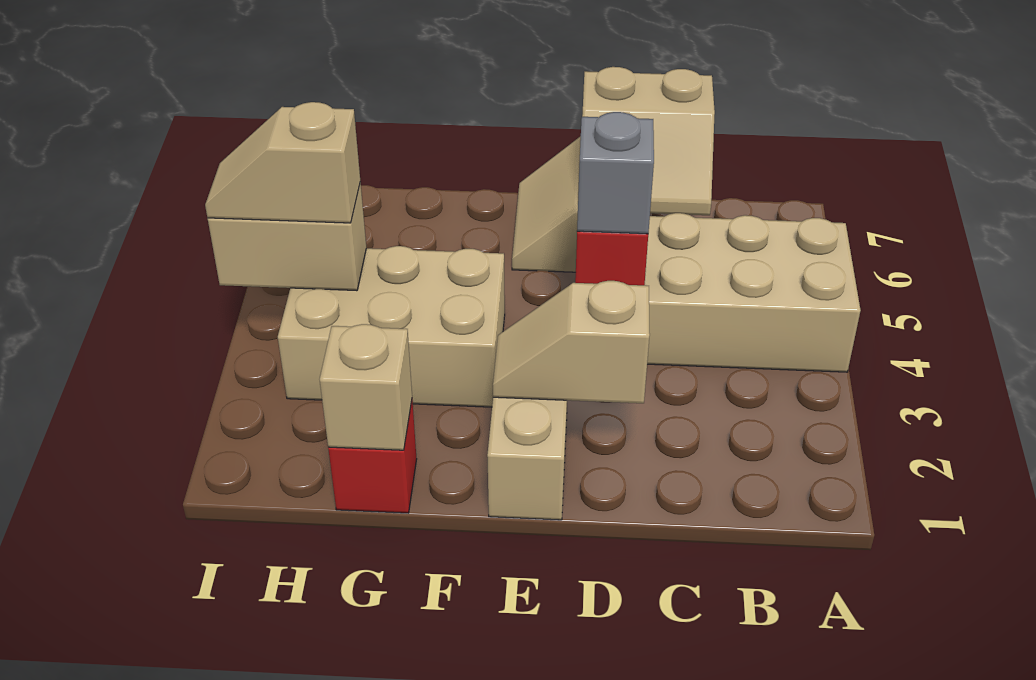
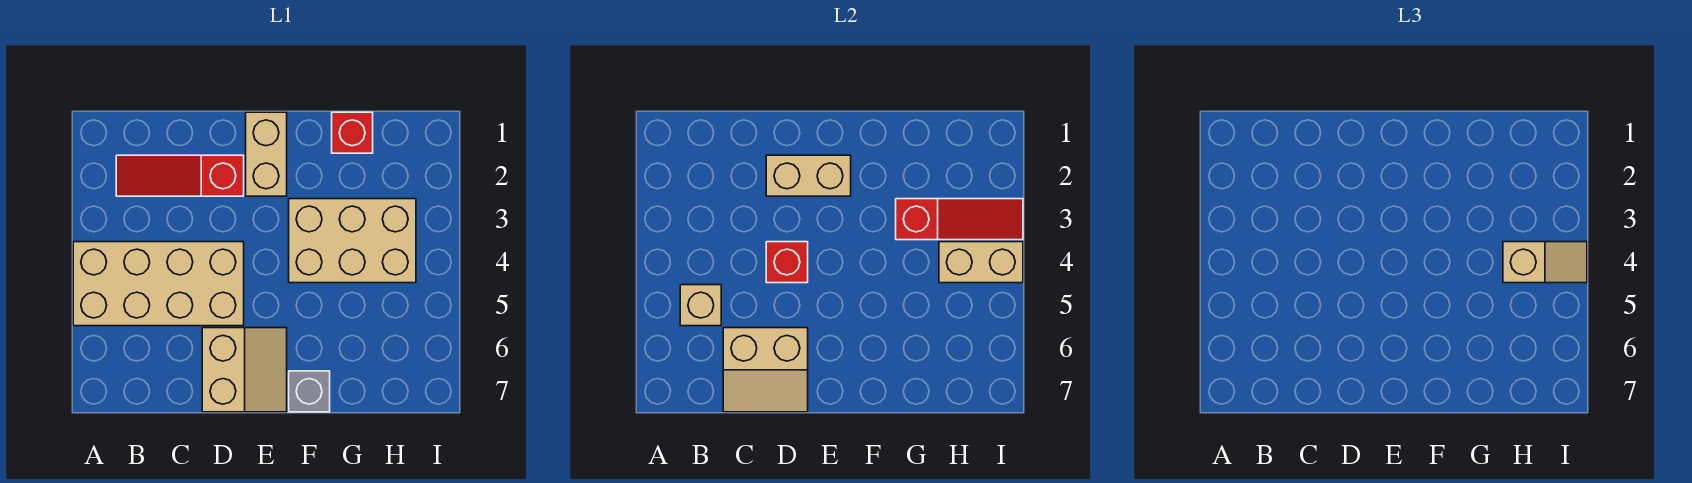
none -> red 1x3 slope [116,155,244,196]
tan 2x2 slope [582,67,715,215] -> tan 2x2 slope turned to [723,328,808,412]
tan 1x2 slope [493,281,650,403] -> tan 1x2 brick [766,155,851,196]
grey 1x1 brick [577,112,654,234] -> grey 1x1 brick moved to [289,371,330,412]
tan 1x1 brick [320,324,412,450] -> tan 1x1 brick moved to [680,285,721,326]
none -> red 1x3 slope [896,199,1023,240]

